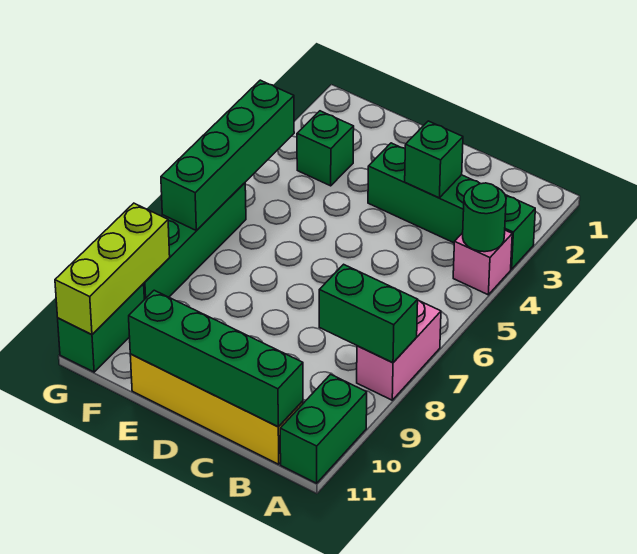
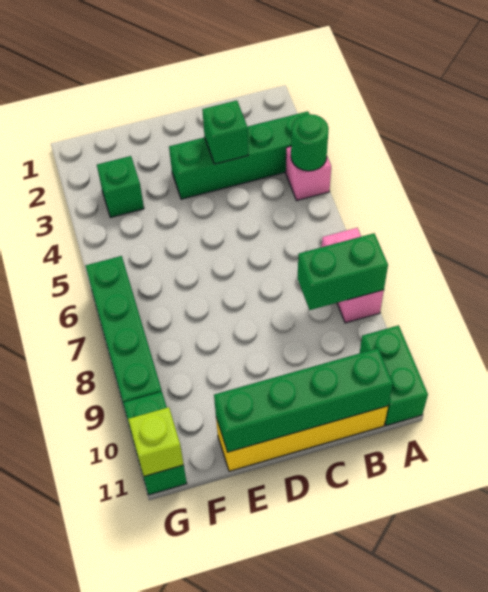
green 1x4 brick [161,80,294,231] -> none
lime 1x3 brick [55,203,170,335] -> lime 1x1 brick [128,407,184,476]

